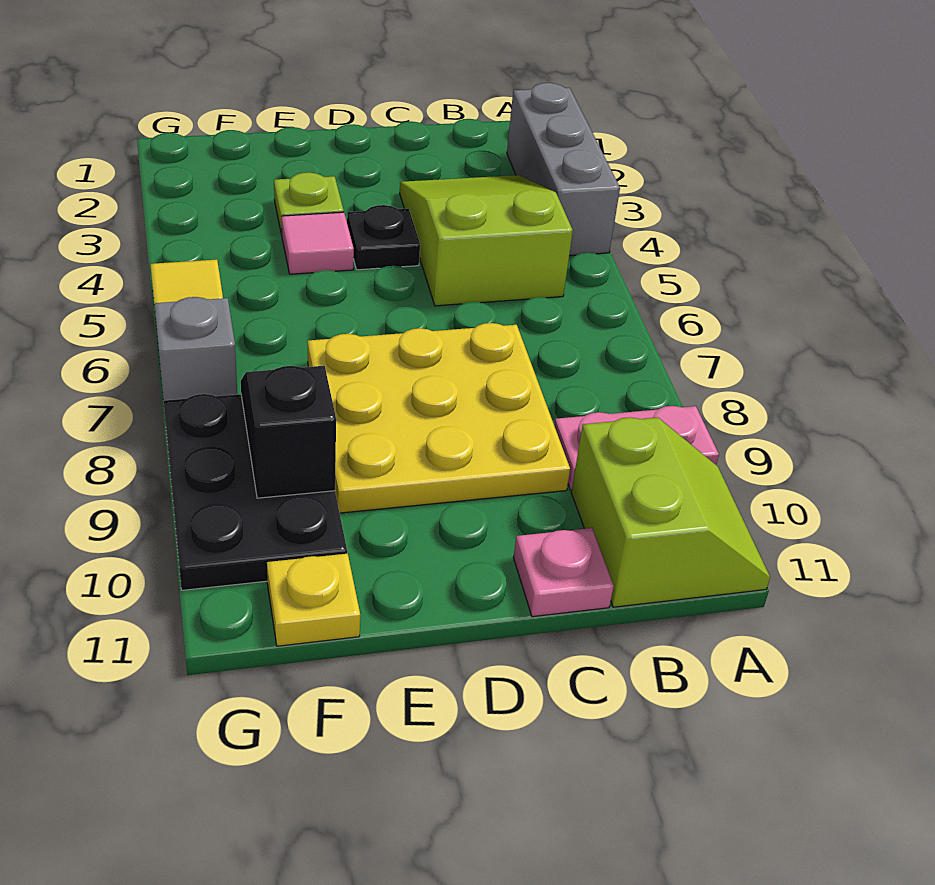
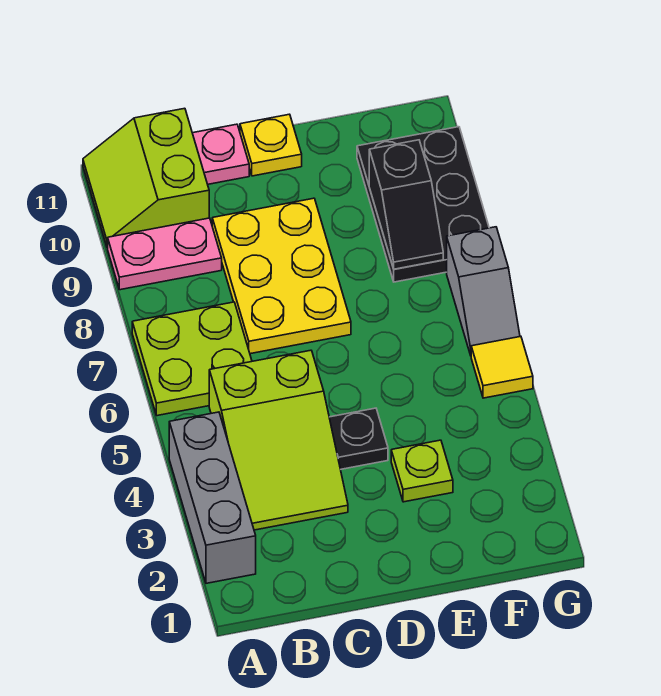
none -> lime 2x2 plate [132,302,252,416]
yellow 3x3 plate [308,323,570,513] -> yellow 2x3 plate [212,198,351,354]
pink 1x1 tile [282,212,354,274] -> none
yellow 1x1 plate [267,554,360,646] -> yellow 1x1 plate moved to [240,114,302,176]

